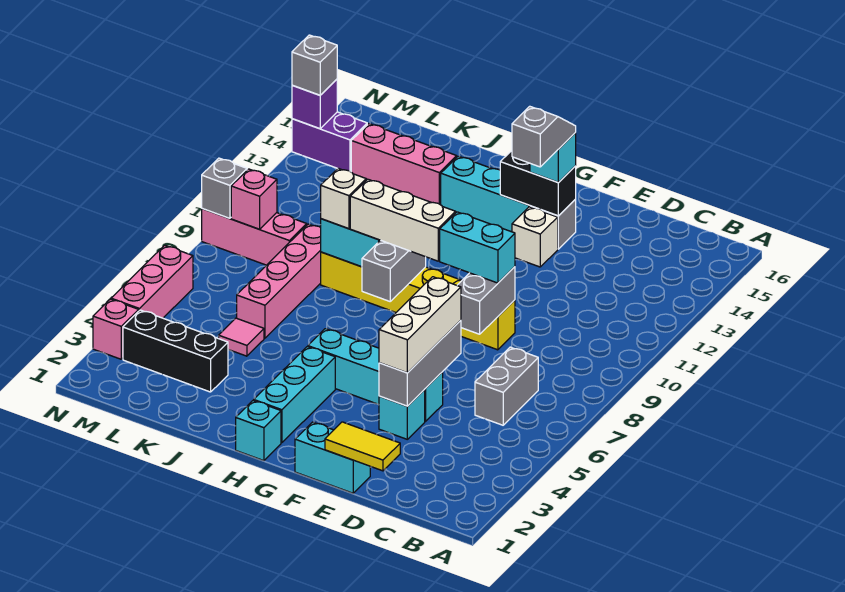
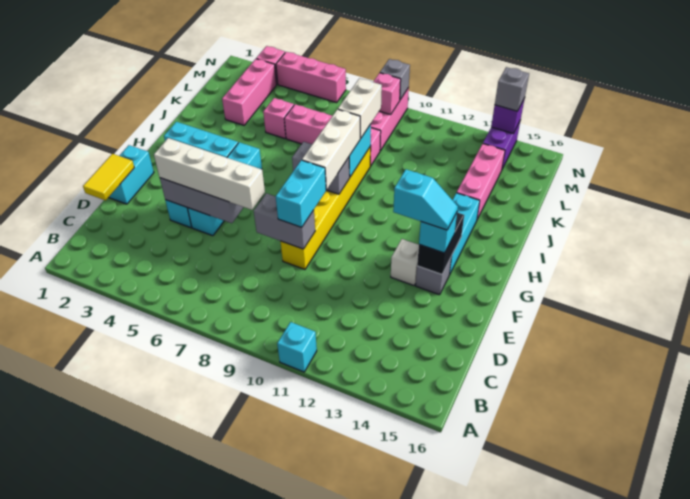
grey 1x2 brick [475,347,538,425] -> none
white 1x3 brick [379,277,461,373] -> white 1x4 brick [154,138,265,210]
grey 1x2 slope [512,106,576,167] -> cyan 1x2 slope [393,169,458,230]
cyan 1x1 brick [236,400,281,461] -> cyan 1x1 brick moved to [277,322,317,372]
white 1x1 brick [321,168,366,229] -> white 1x2 brick [338,78,382,138]
black 1x3 brick [123,310,228,392] -> pink 1x3 brick [222,59,276,125]
pink 1x1 tile [219,318,264,356] -> pink 1x1 brick [263,98,294,139]

